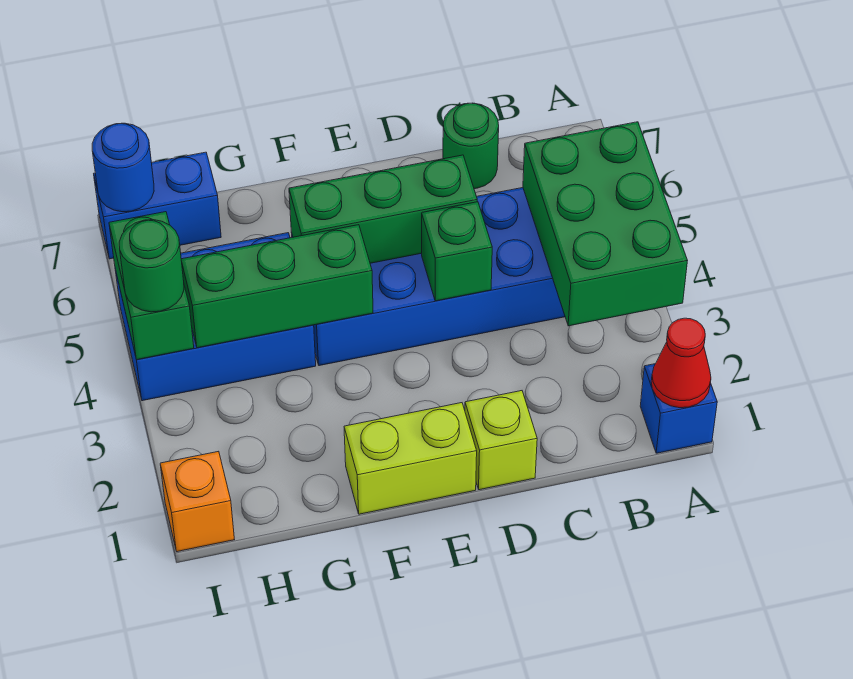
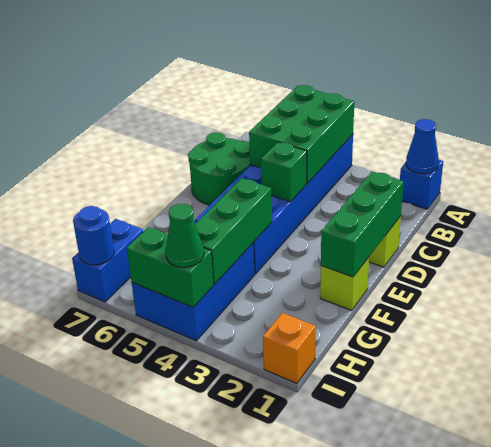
red 1x1 cone [651,318,711,408] -> blue 1x1 cone [406,119,439,174]
green 2x3 brick [523,122,687,326] -> green 2x3 brick turned to [249,85,354,183]
green 1x1 round brick [443,103,499,189] -> green 2x2 round brick [188,132,250,205]
green 1x3 brick [289,155,477,263] -> green 1x3 brick moved to [321,171,404,277]
lime 1x2 brick [344,403,477,514] -> lime 1x1 brick [320,257,369,310]
green 1x1 round brick [119,220,184,312] -> green 1x1 cone [165,204,204,267]

